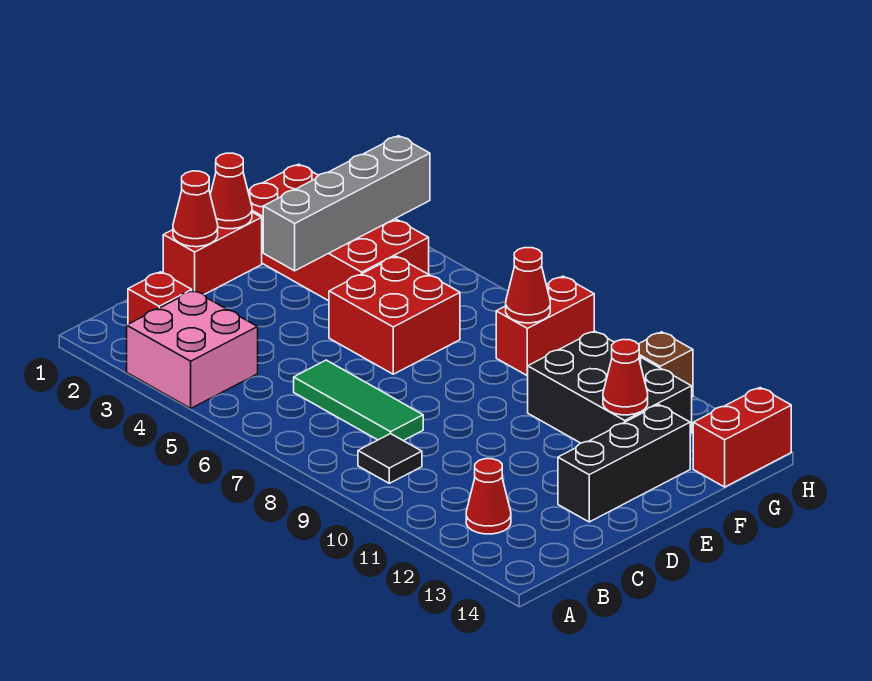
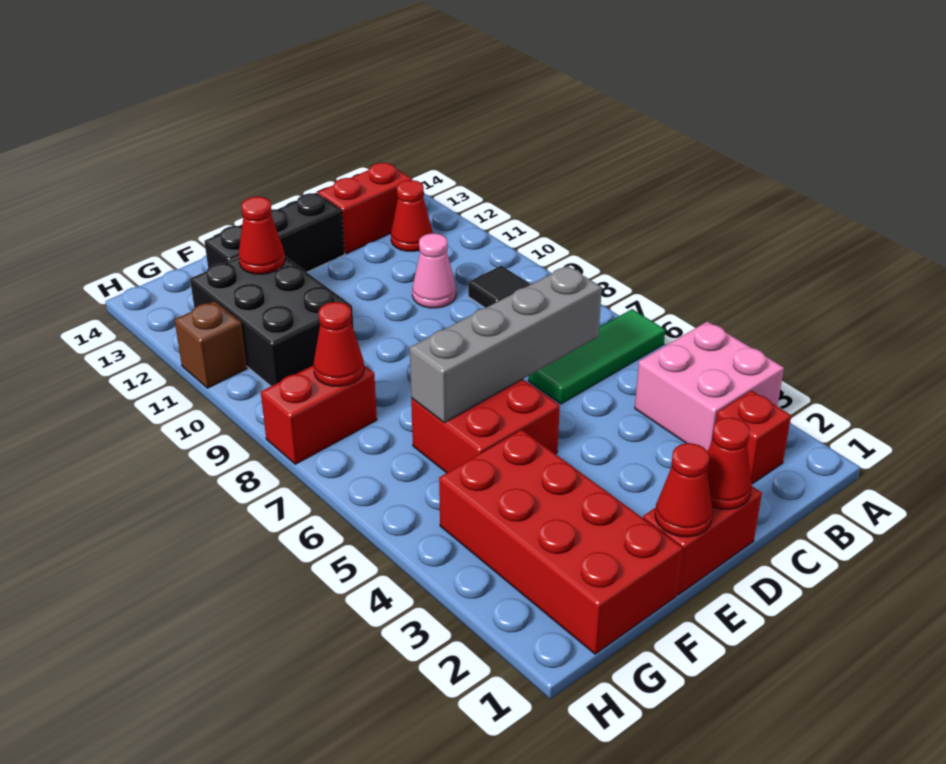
green 1x3 tile [294,360,423,441] -> green 1x3 tile turned to [528,309,665,404]
none -> pink 1x1 cone [412,233,456,308]
grey 1x4 brick [263,136,430,271] -> grey 1x4 brick moved to [409,266,602,423]
red 1x2 brick [693,388,791,487] -> red 1x2 brick moved to [318,163,412,254]

